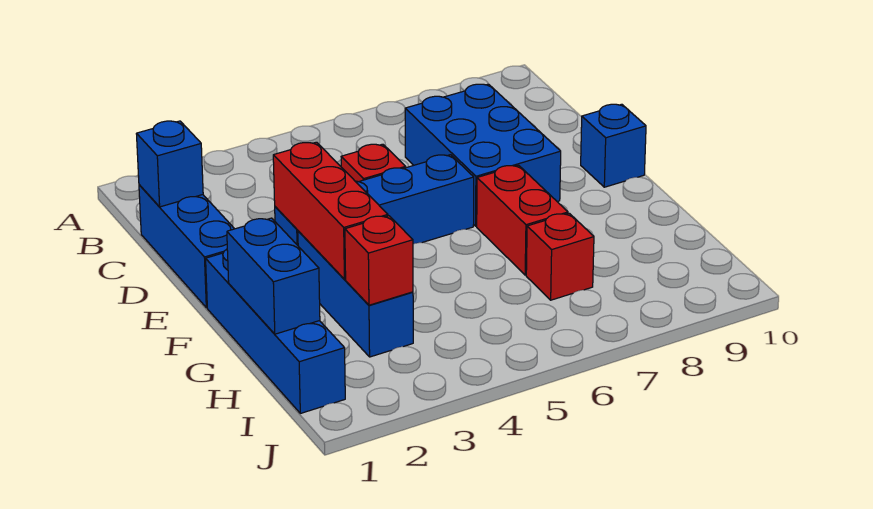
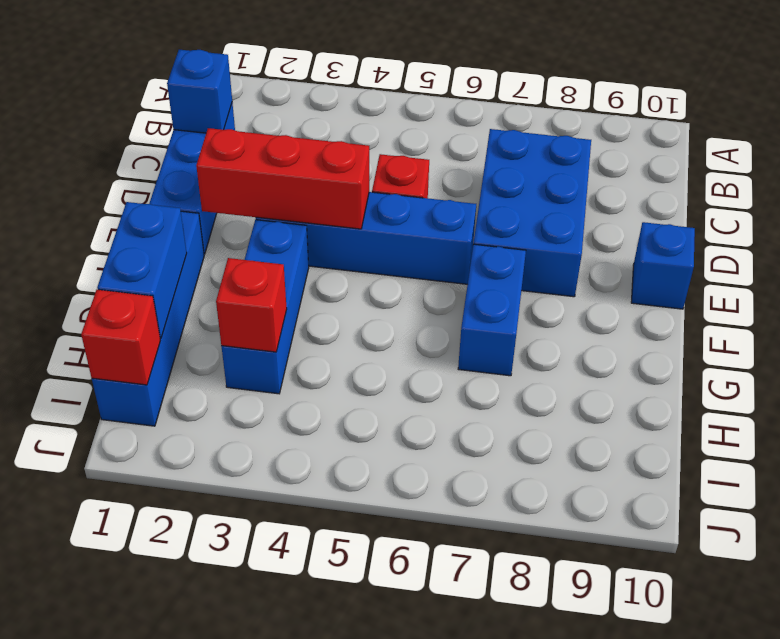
red 1x3 brick [273,142,388,279] -> red 1x3 brick turned to [196,128,369,229]
red 1x2 brick [477,165,568,275] -> blue 1x2 brick [458,244,526,376]
red 1x1 brick [526,213,594,300] -> red 1x1 brick moved to [81,290,161,385]

